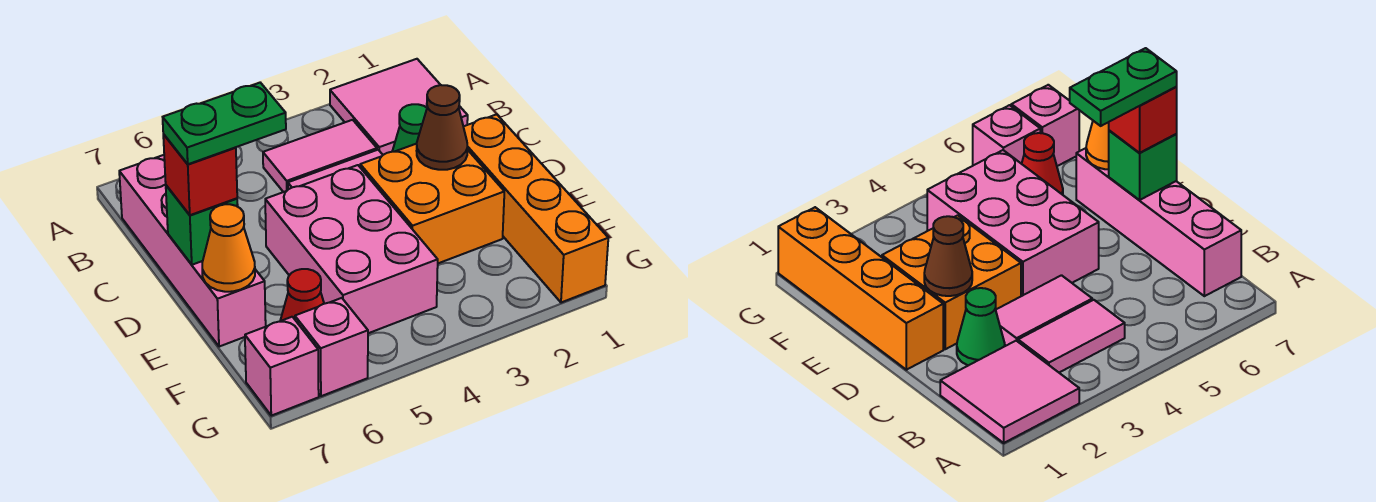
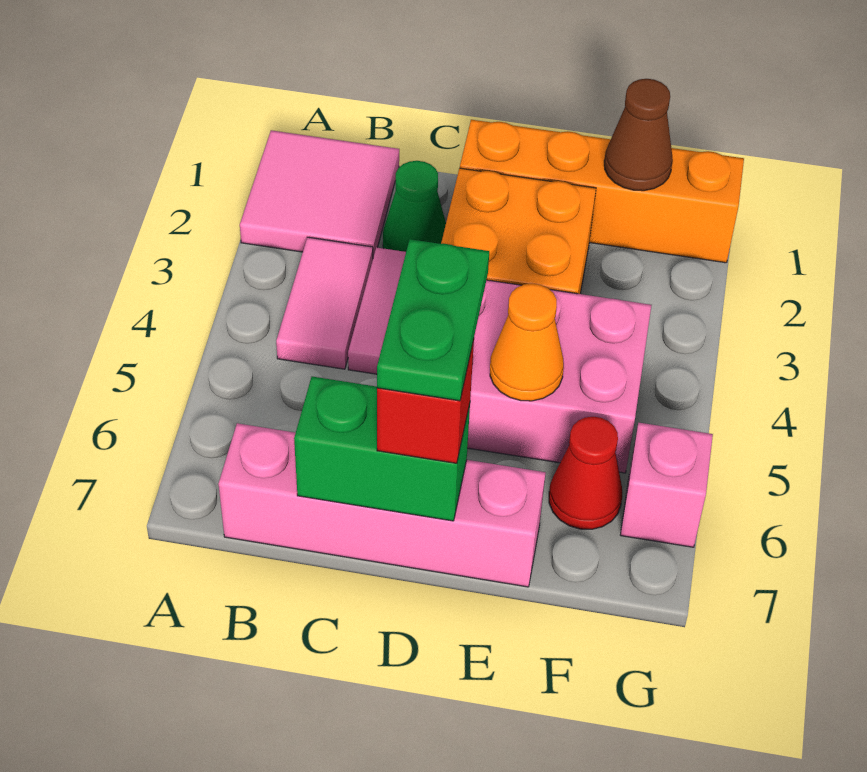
brown 1x1 cone [417,85,468,170] -> brown 1x1 cone moved to [604,79,673,191]
green 1x1 brick [166,185,238,265] -> green 1x2 brick [294,377,470,521]
orange 1x1 cone [202,204,255,292] -> orange 1x1 cone moved to [490,284,564,401]
pink 1x1 brick [245,317,319,416] -> none

